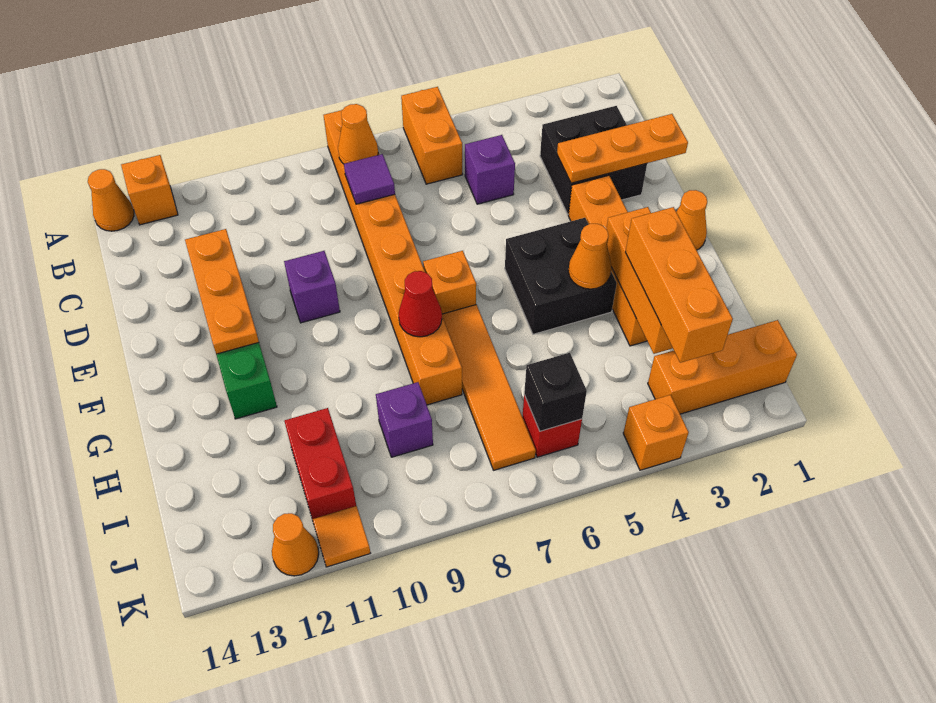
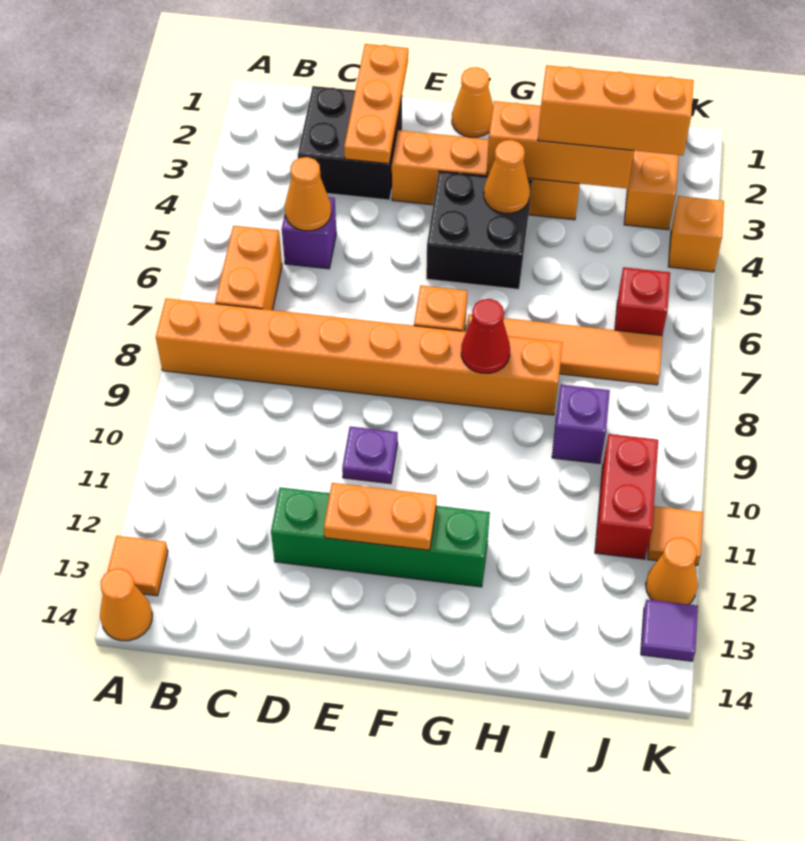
orange 1x2 brick [401,87,463,184] -> orange 1x2 brick turned to [215,225,282,310]
orange 1x1 brick [121,155,178,225] -> orange 1x1 tile [107,536,168,596]
orange 1x1 cone [338,104,378,164] -> orange 1x1 cone moved to [285,157,331,231]
purple 1x1 tile [344,154,395,204] -> purple 1x1 tile moved to [641,600,698,661]
orange 1x3 plate [185,229,259,354] -> orange 1x2 plate [324,483,437,550]
purple 1x1 brick [284,251,340,323] -> purple 1x1 plate [342,427,398,484]
red 1x2 brick [284,408,356,519] -> red 1x2 brick turned to [595,434,658,559]
black 1x1 brick [524,353,587,431] -> none

